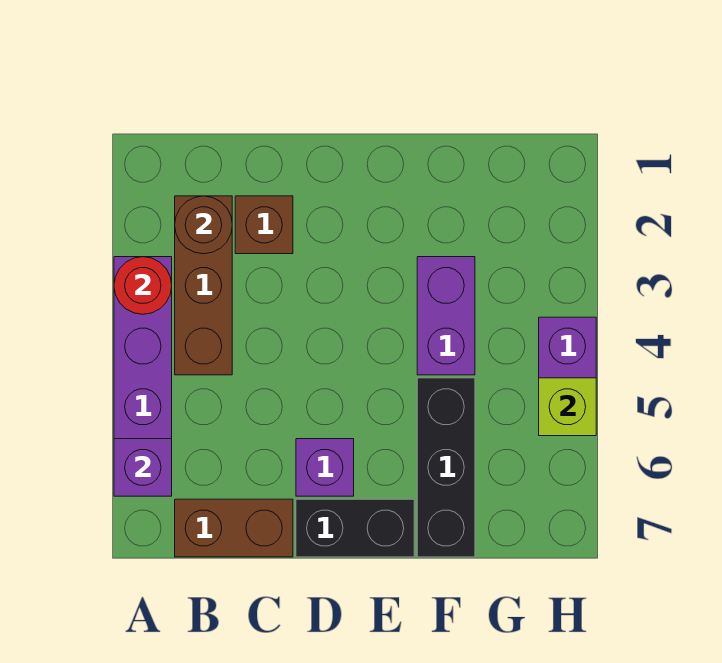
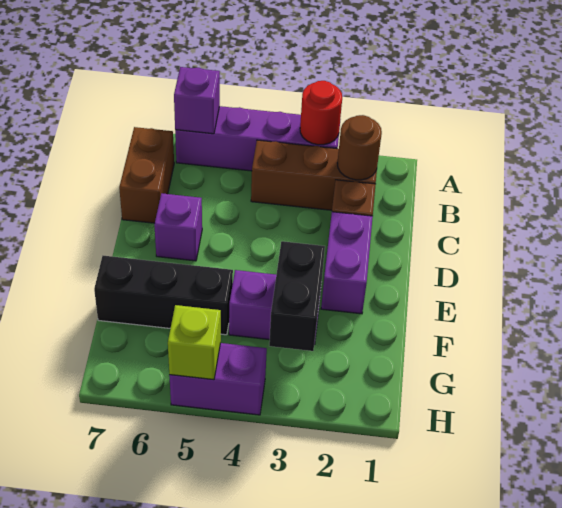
none -> purple 1x2 brick [321,212,373,314]
black 1x2 brick [296,499,414,557] -> black 1x2 brick moved to [269,241,325,351]

